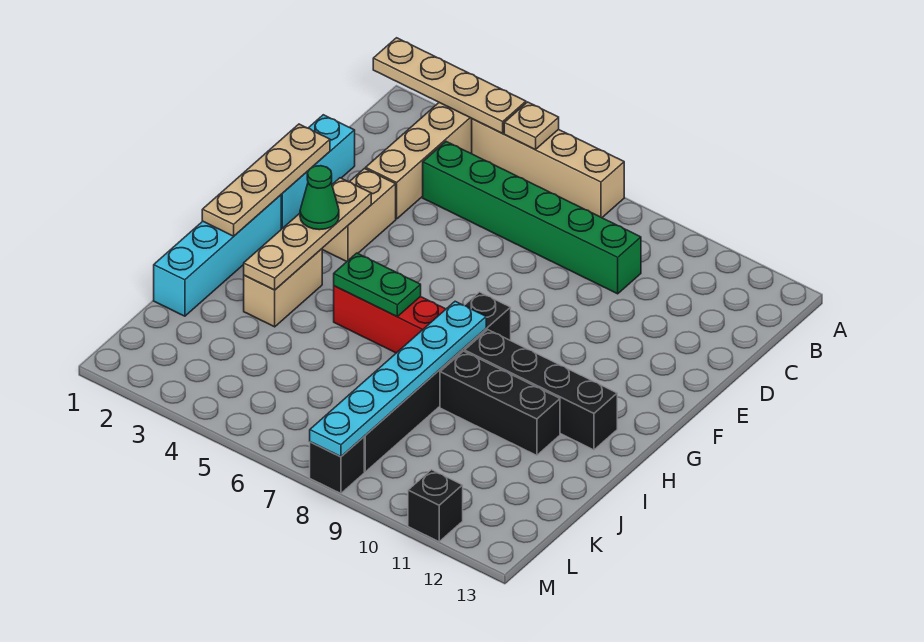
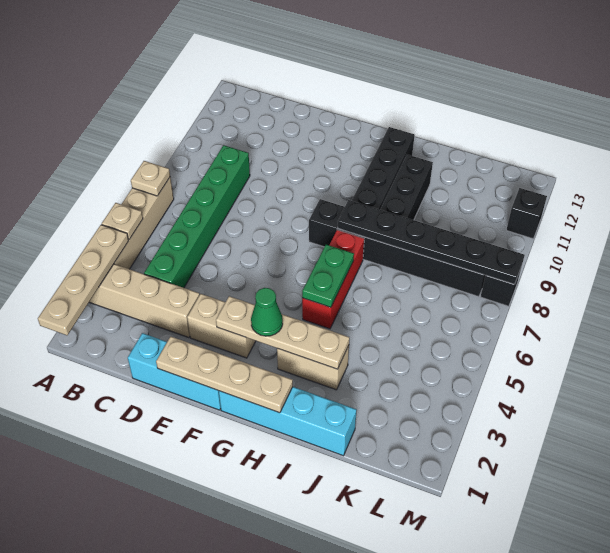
none -> tan 1x1 plate [131,161,170,196]
cyan 1x6 plate [310,301,486,457] -> black 1x6 plate [338,200,525,284]

